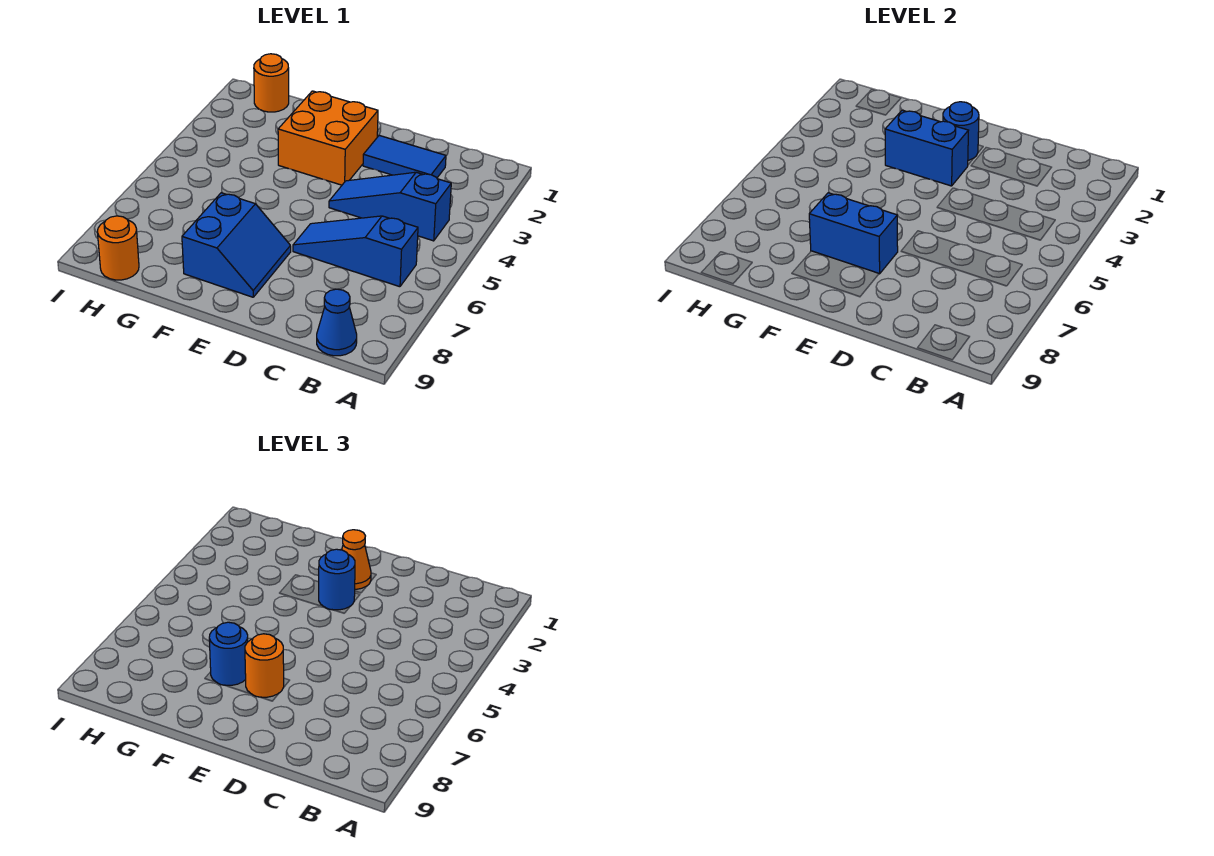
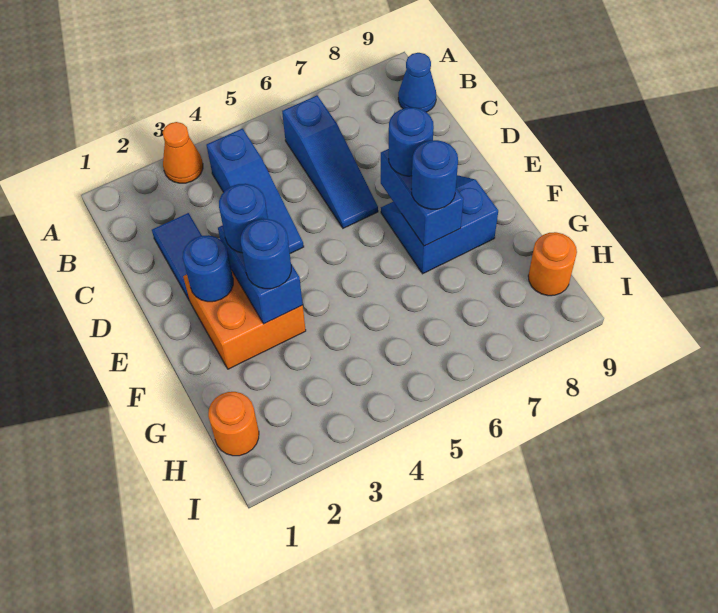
orange 1x1 cone [342,530,371,589] -> orange 1x1 cone moved to [163,122,203,183]
orange 1x1 round brick [245,634,284,697] -> blue 1x1 round brick [389,108,434,176]
none -> blue 1x1 round brick [241,219,291,289]

